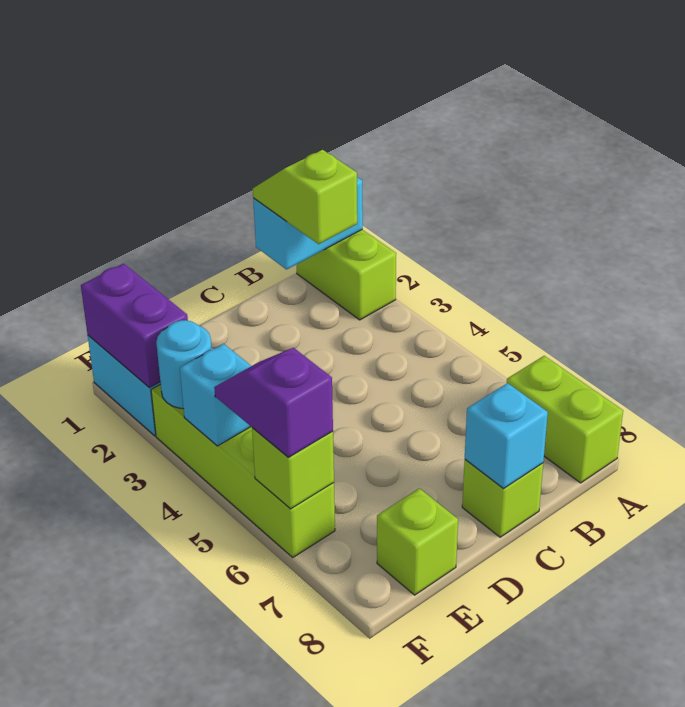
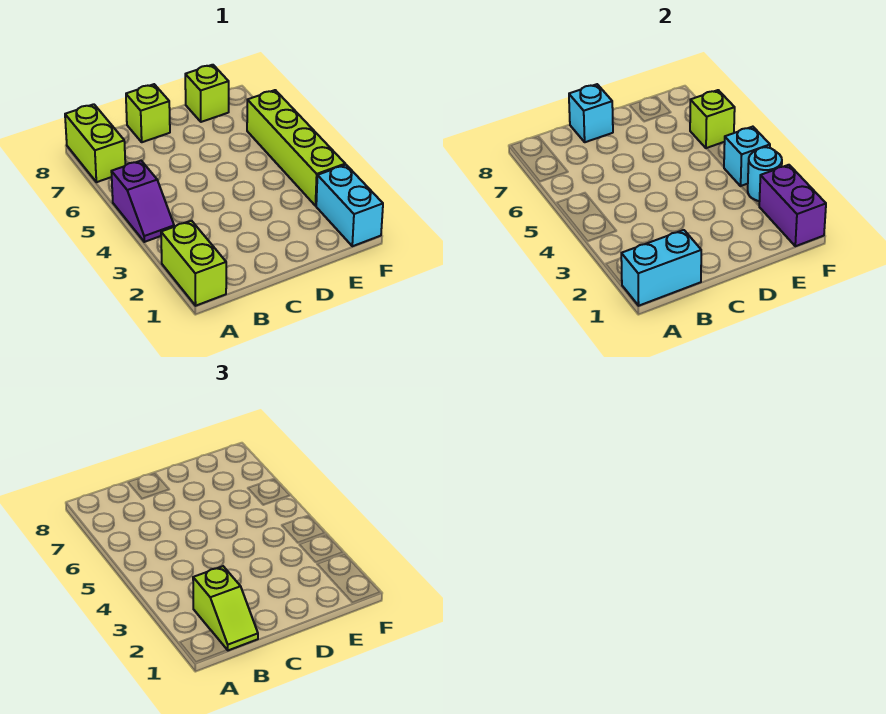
purple 1x2 slope [214,348,333,457] -> purple 1x2 slope moved to [111,161,174,242]

